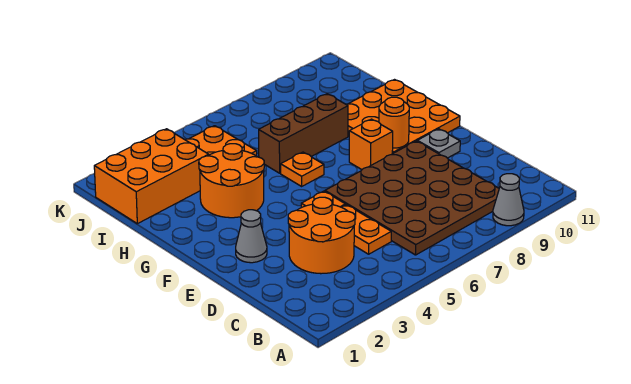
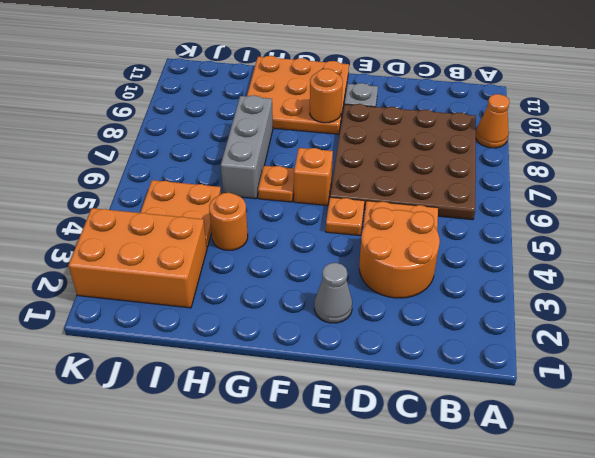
grey 1x1 cone [493,174,524,226] -> orange 1x1 cone [476,94,510,148]
orange 1x1 brick [349,119,393,170] -> orange 1x1 brick moved to [294,148,333,206]
orange 2x2 round brick [199,144,264,218] -> orange 1x1 round brick [209,193,248,250]
brown 1x3 brick [259,94,348,173] -> grey 1x3 brick [221,95,273,199]
orange 2x3 brick [94,129,209,224] -> orange 2x3 brick turned to [68,208,207,308]

